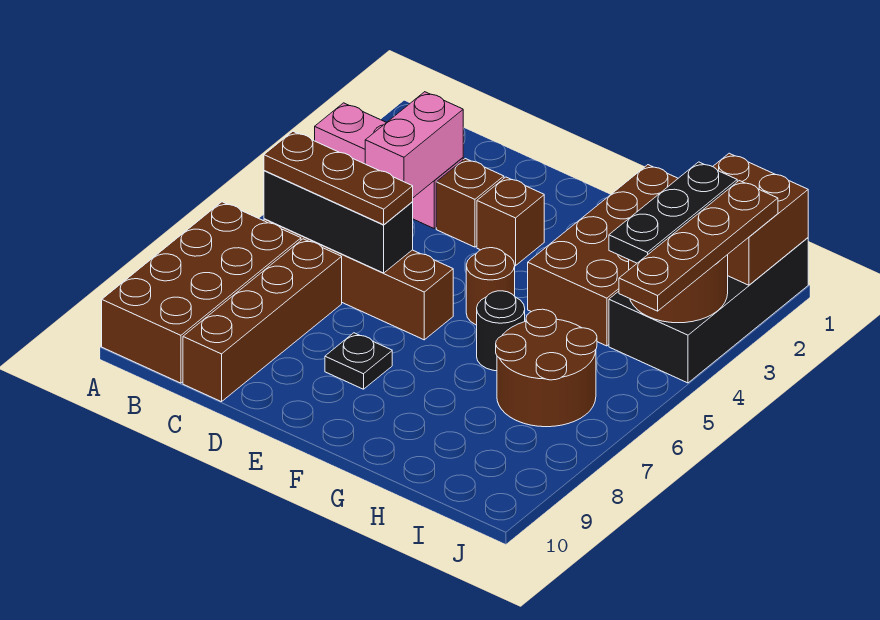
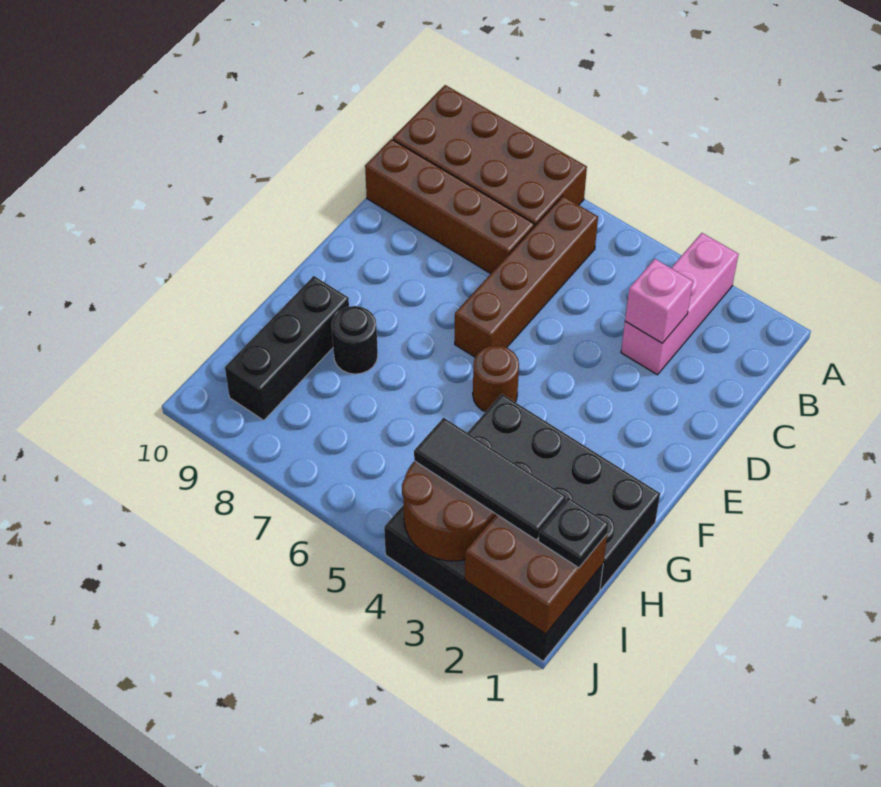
black 1x3 brick [264,171,413,273] -> black 1x3 brick moved to [225,276,349,420]
brown 1x3 plate [264,131,413,225] -> none
pink 1x2 brick [365,92,463,198] -> pink 1x1 brick [625,259,693,343]
brown 1x1 brick [436,159,504,247] -> none
brown 1x1 brick [477,177,544,266] -> none
black 1x1 plate [325,333,392,389] -> black 1x1 plate moved to [538,497,609,568]
brown 2x4 brick [528,165,678,346] -> black 2x4 brick [467,394,660,589]
black 1x1 round brick [477,291,525,371] -> black 1x1 round brick moved to [331,306,378,374]
brown 2x2 round brick [496,309,597,427] -> none
black 1x3 plate [609,162,737,263] -> black 1x3 tile [414,418,566,540]
brown 1x4 plate [619,181,778,311] -> none

